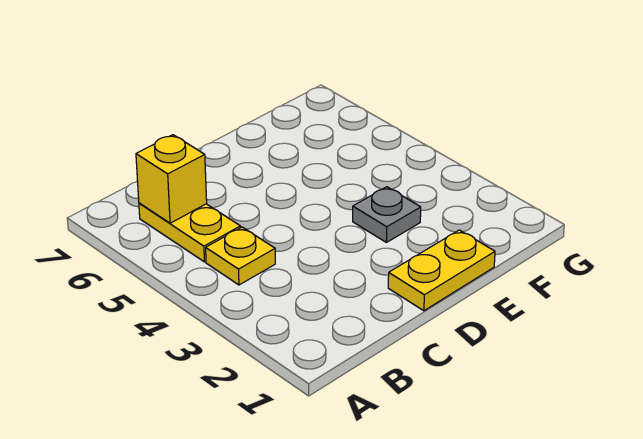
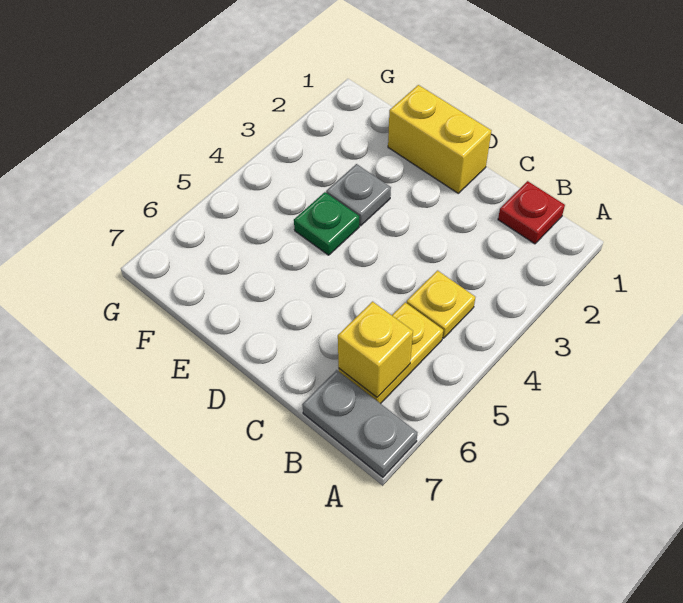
none -> grey 1x2 plate [302,370,417,477]
none -> red 1x1 plate [498,181,565,244]
yellow 1x2 plate [388,230,495,311] -> yellow 1x2 brick [388,85,491,193]
none -> green 1x1 plate [294,192,359,255]

